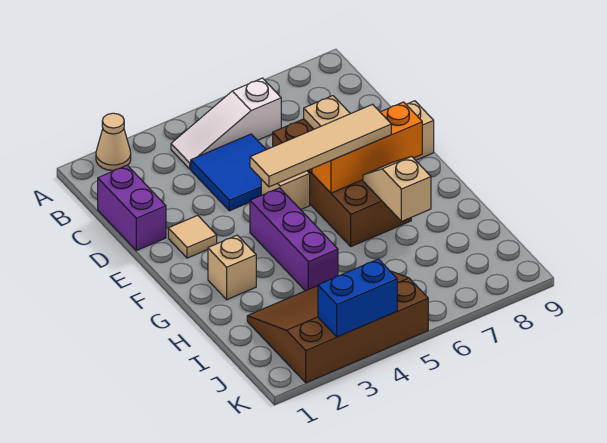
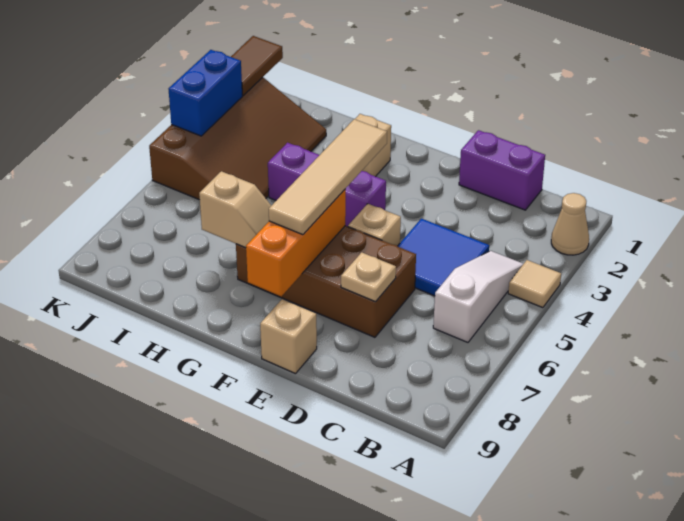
tan 1x1 tile [168,215,217,258] -> tan 1x1 tile moved to [508,260,561,308]
none -> brown 1x2 tile [231,36,283,95]

